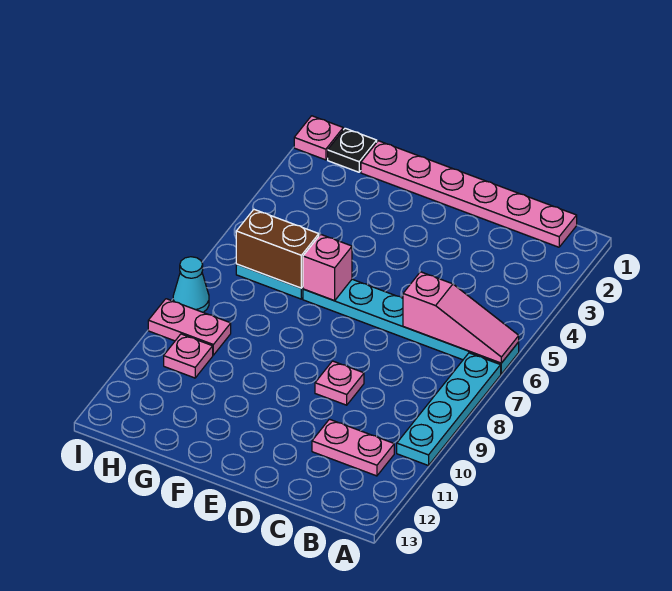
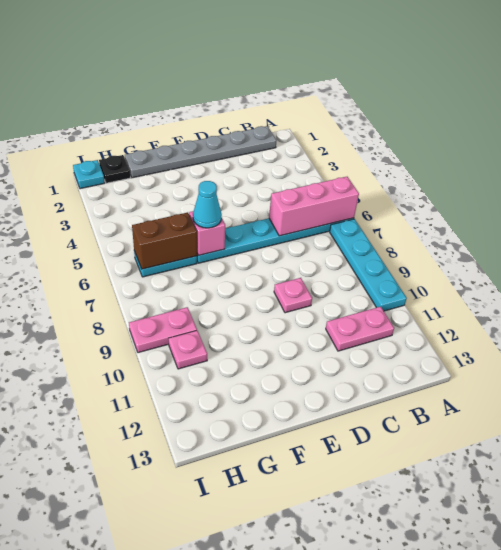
pink 1x3 slope [403,272,519,363] -> pink 1x3 brick [269,177,359,236]
pink 1x6 plate [361,141,577,247] -> grey 1x6 plate [125,126,277,178]
pink 1x1 plate [294,116,343,160] -> cyan 1x1 plate [73,160,105,189]
cyan 1x1 cone [173,257,209,312] -> cyan 1x1 cone moved to [193,181,222,228]

